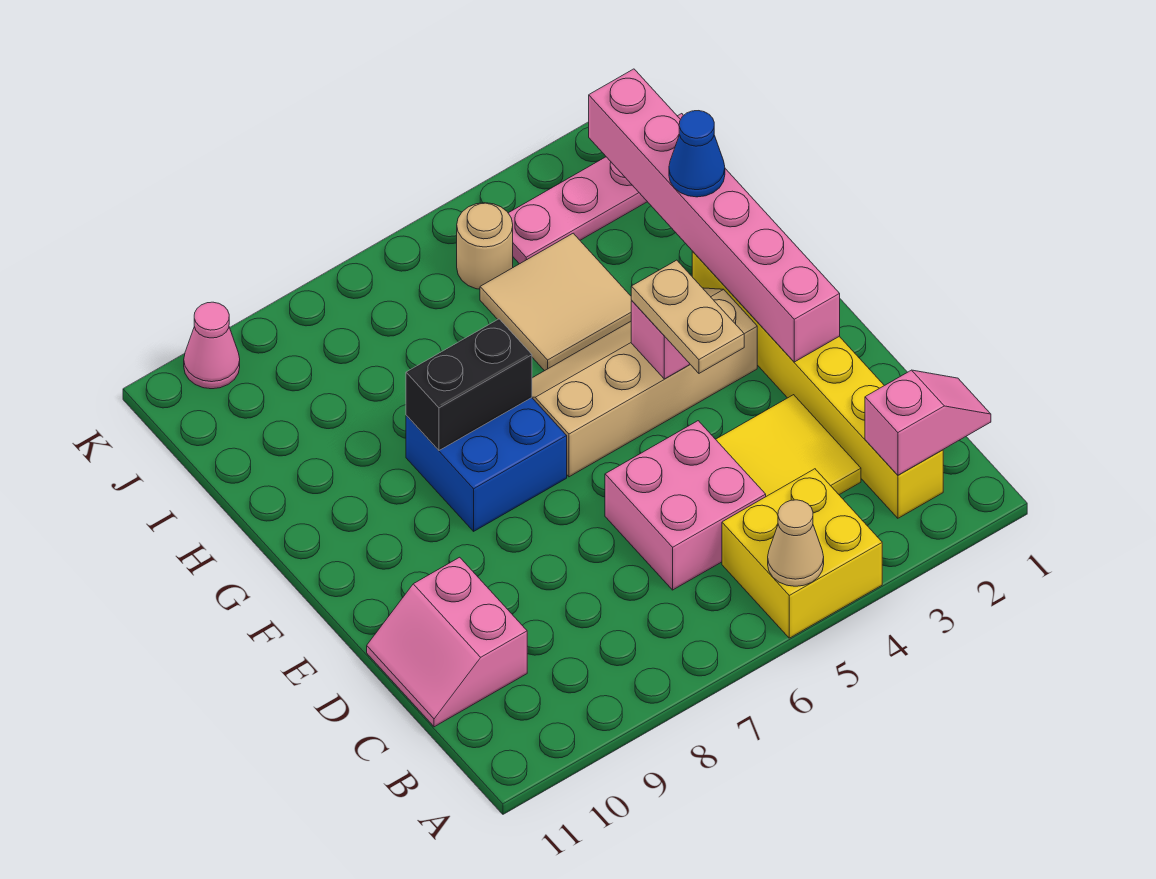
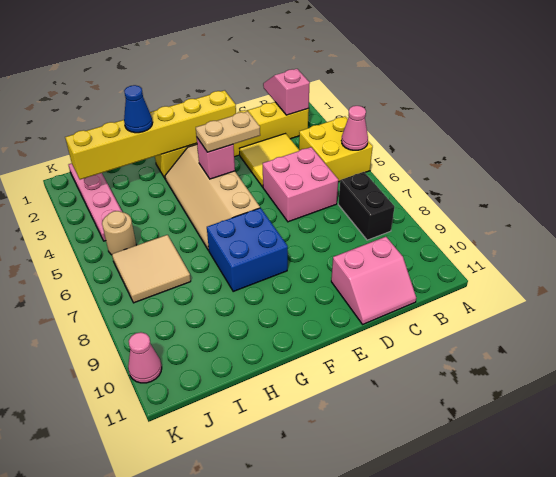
tan 1x1 cone [768,500,824,586] -> pink 1x1 cone [341,106,368,150]
pink 1x6 brick [589,69,840,362] -> yellow 1x6 brick [65,90,236,180]
black 1x2 brick [406,319,532,450] -> black 1x2 brick moved to [338,172,394,240]
tan 2x2 tile [480,233,632,371] -> tan 2x2 tile moved to [112,235,191,303]

